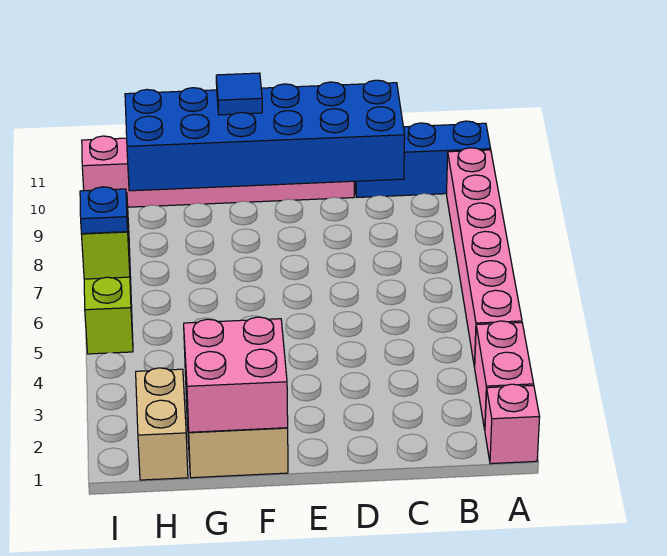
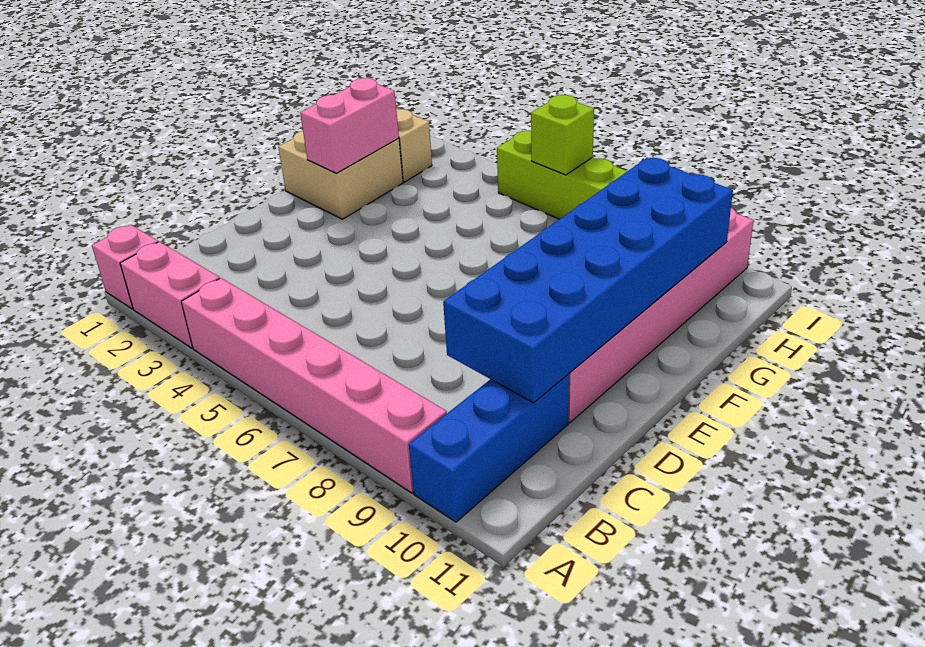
pink 2x2 brick [184,317,288,432] -> pink 1x2 brick [300,78,399,173]
blue 1x1 tile [216,73,262,115] -> none
blue 1x1 plate [80,187,128,234] -> none

